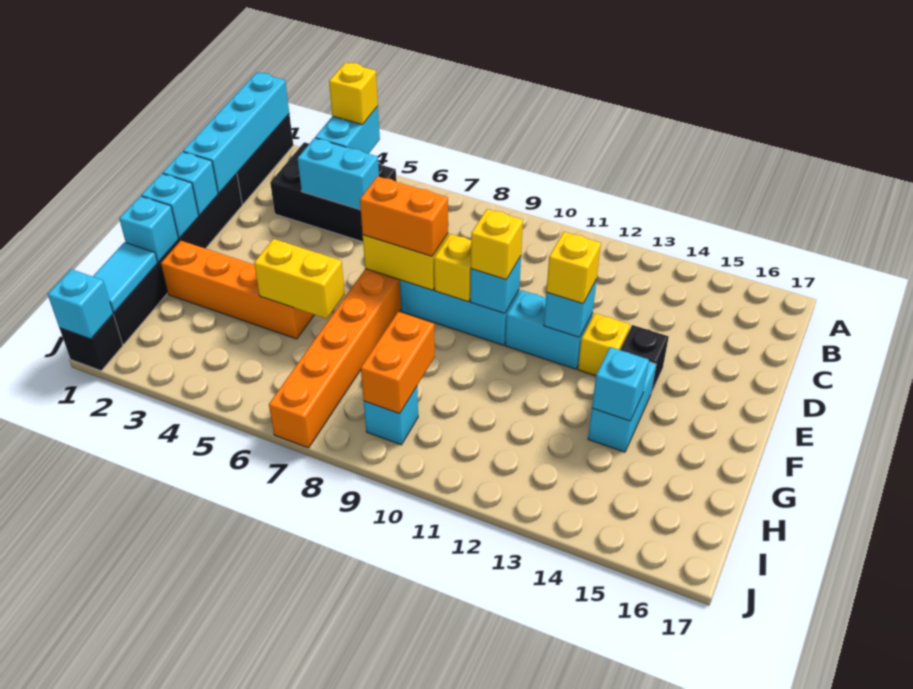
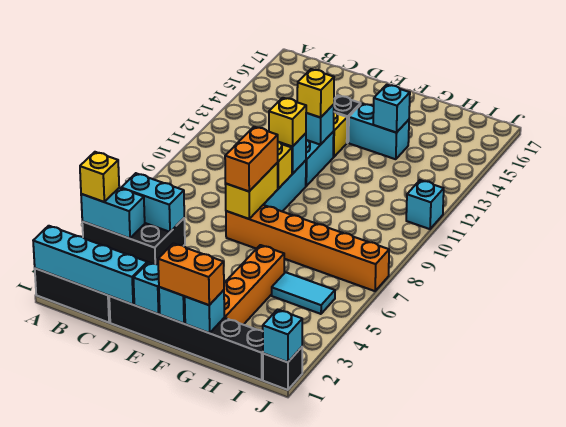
black 2x3 brick [270,142,396,242] -> black 2x3 brick turned to [82,218,185,264]
cyan 1x2 brick [298,138,379,210] -> cyan 1x2 brick turned to [121,173,184,232]
yellow 1x2 brick [254,239,345,319] -> none
cyan 1x2 tile [93,242,157,312] -> cyan 1x2 tile moved to [272,272,335,314]
orange 1x2 brick [361,312,435,414] -> orange 1x2 brick moved to [158,243,224,305]
cyan 1x1 brick [364,387,418,445] -> cyan 1x1 brick moved to [406,180,444,229]

